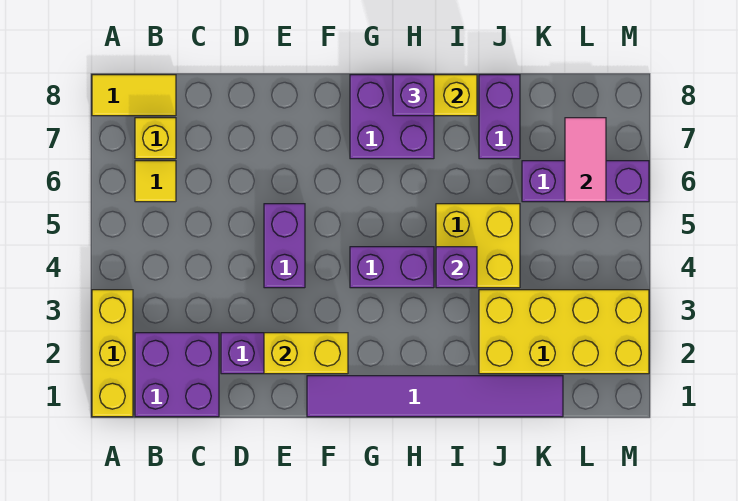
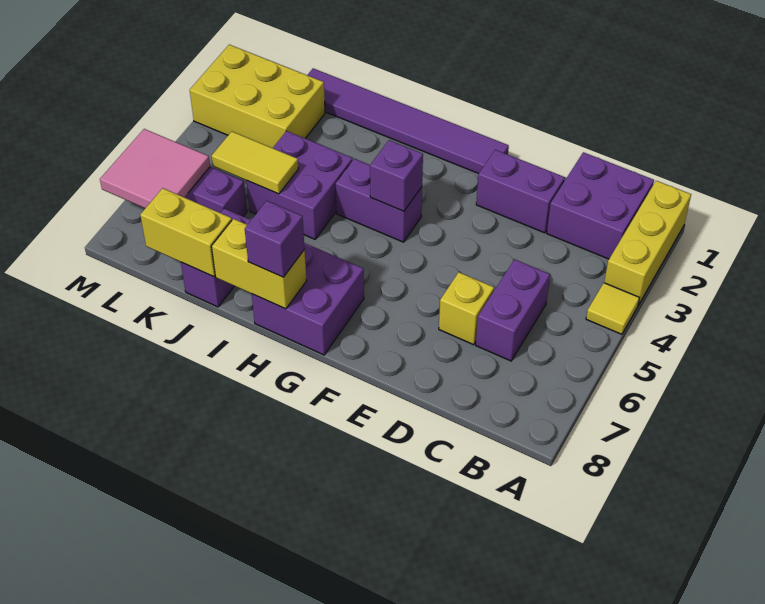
yellow 1x2 tile [92,75,176,116] -> yellow 1x2 tile moved to [212,132,298,194]
yellow 1x1 tile [135,161,176,202] -> yellow 1x1 tile moved to [586,283,639,334]
yellow 1x1 brick [135,118,176,159] -> yellow 1x1 brick moved to [439,272,494,345]
yellow 1x2 brick [264,333,348,374] -> yellow 1x2 brick moved to [140,188,232,277]
purple 1x2 brick [264,204,305,288] -> purple 1x2 brick moved to [476,259,550,361]
yellow 2x2 brick [436,204,520,288] -> purple 2x2 brick [247,131,353,239]
purple 1x1 brick [436,247,477,288] -> purple 1x1 brick moved to [370,140,423,211]
yellow 2x4 brick [479,290,649,374] -> yellow 2x3 brick [190,45,325,148]
pink 1x2 tile [565,118,606,202] -> pink 2x2 tile [100,129,210,208]

